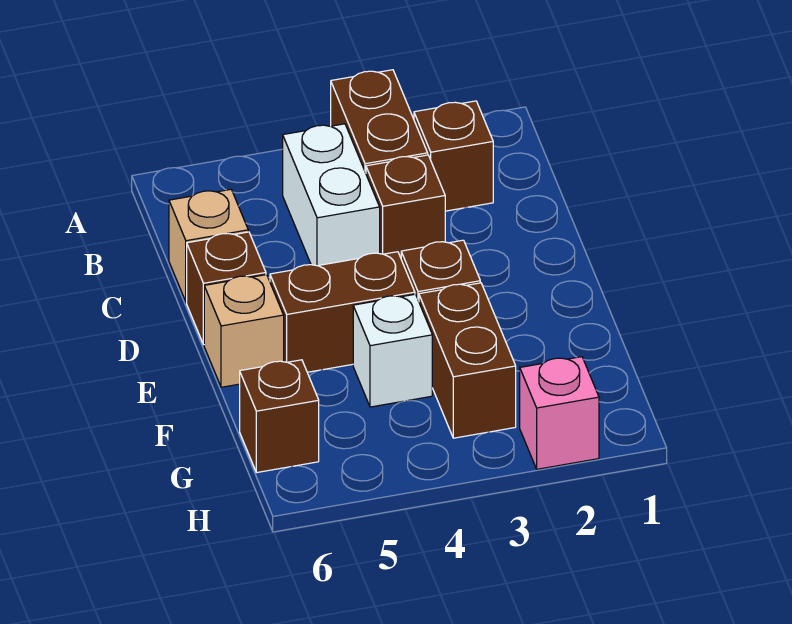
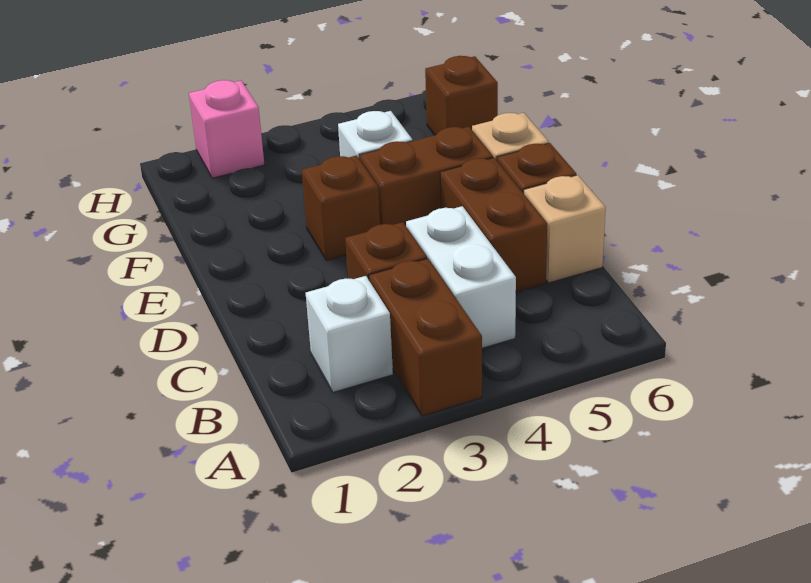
brown 1x1 brick [414,101,493,211] -> white 1x1 brick [306,276,393,392]
brown 1x2 brick [419,283,516,438] -> brown 1x2 brick moved to [440,158,547,292]

